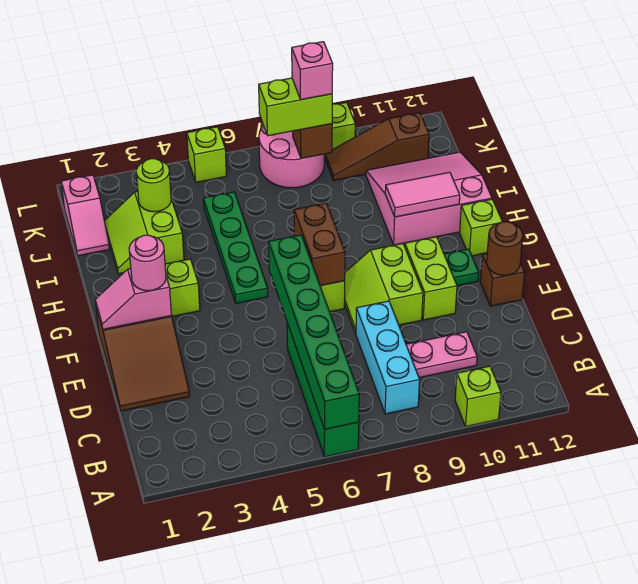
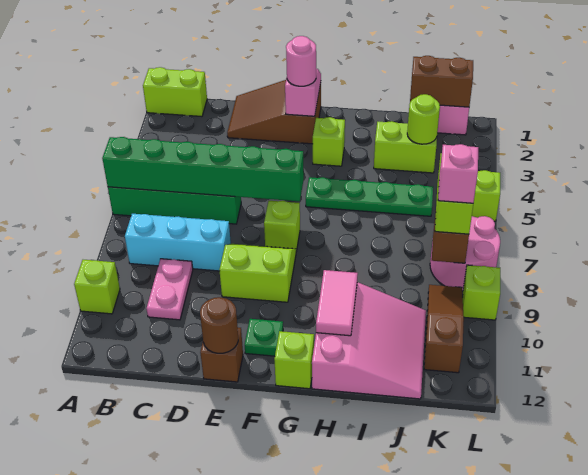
lime 1x2 brick [405,237,457,320] -> lime 1x2 brick moved to [143,67,207,116]
brown 1x2 brick [294,203,345,286] -> brown 1x2 brick moved to [410,56,473,107]

